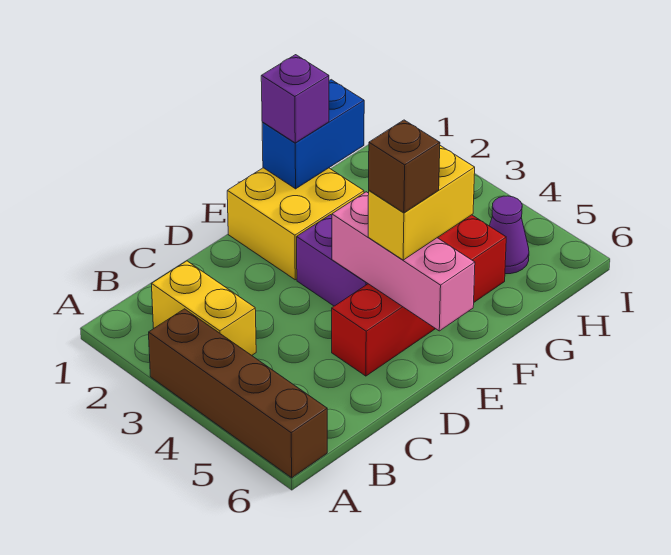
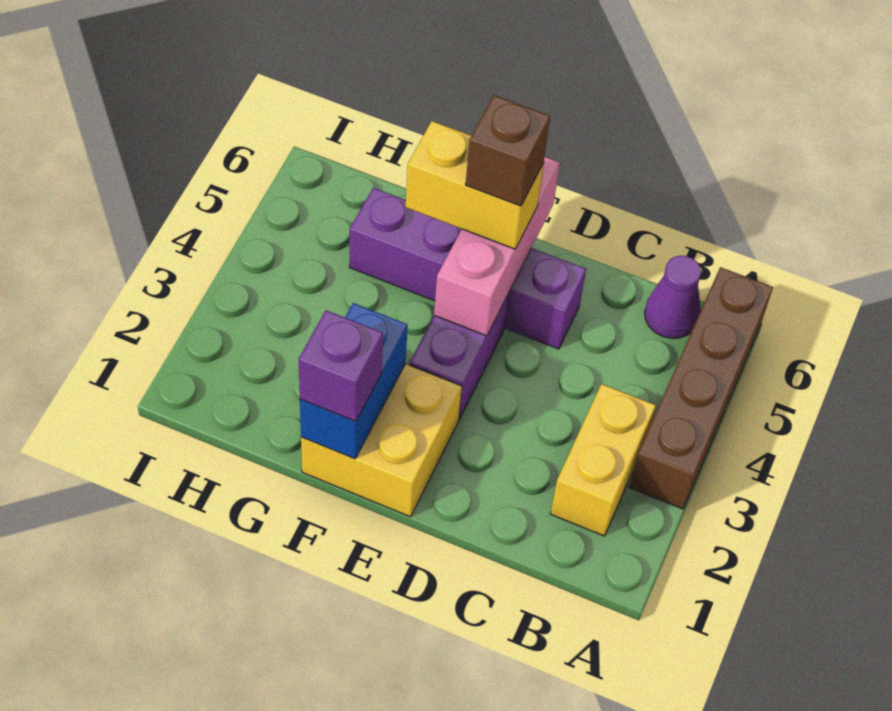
red 1x4 brick [332,215,506,376] -> purple 1x4 brick [349,188,586,349]
blue 1x2 brick [262,80,364,189] -> blue 1x2 brick turned to [300,303,408,459]
purple 1x1 cone [490,196,529,274] -> purple 1x1 cone moved to [645,256,701,338]

